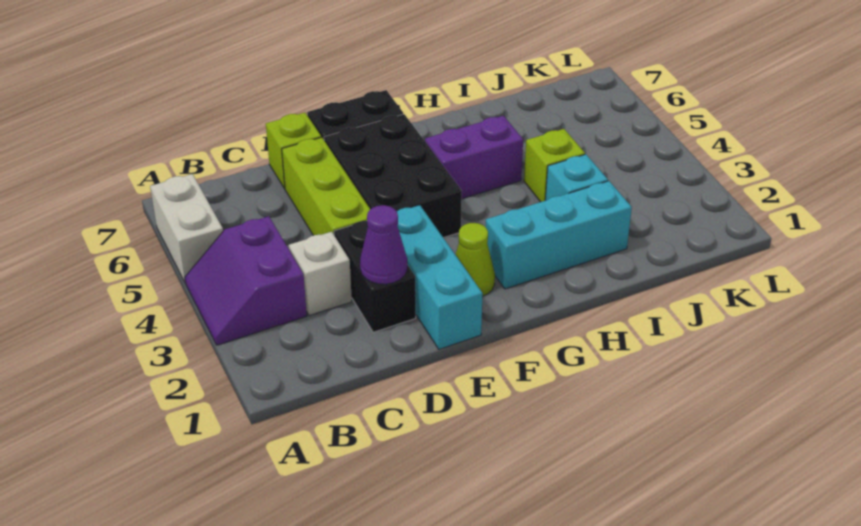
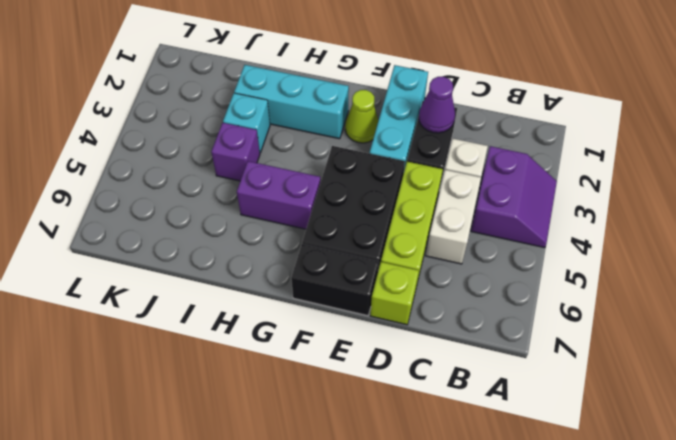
white 1x2 brick [150,174,223,282] -> white 1x2 brick moved to [426,170,481,264]
lime 1x1 brick [524,129,585,202] -> purple 1x1 brick [211,123,260,181]

